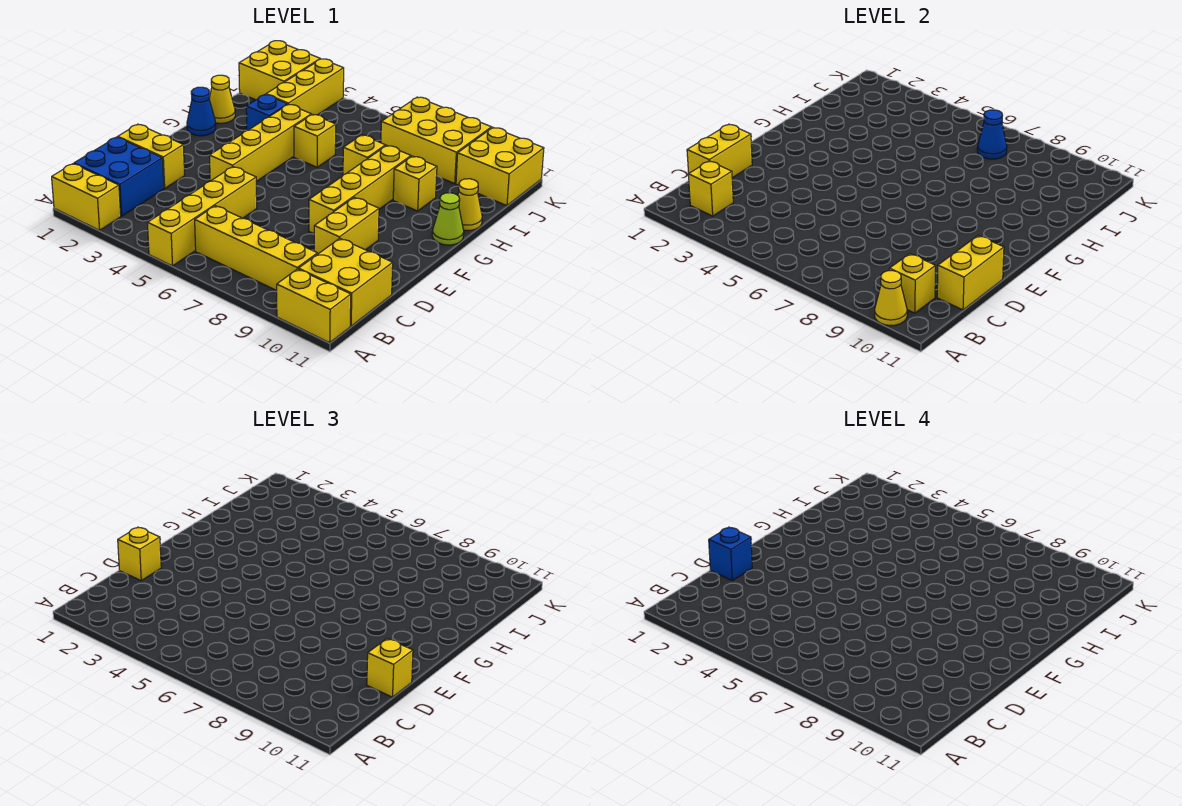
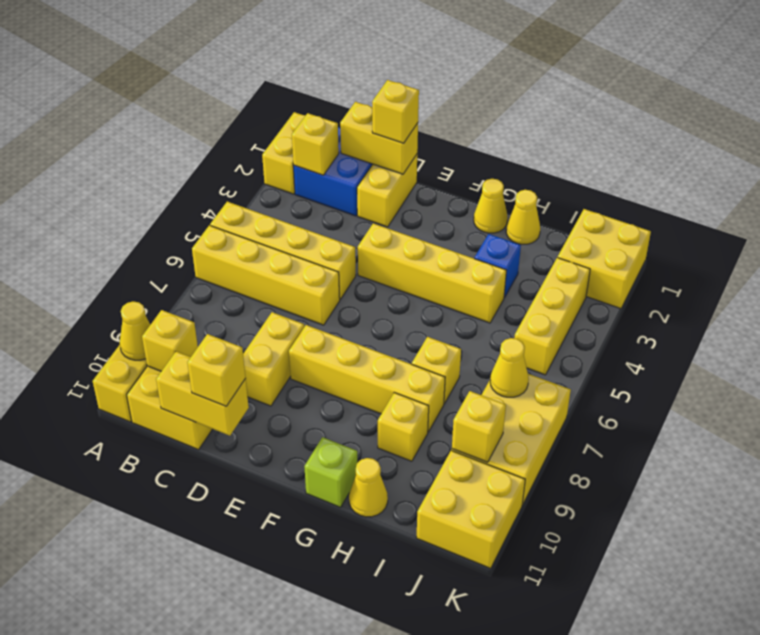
yellow 1x4 brick [195,206,318,291] -> yellow 1x4 brick turned to [192,225,340,325]
blue 1x1 brick [709,527,752,581] -> none
yellow 1x2 brick [314,197,379,254] -> yellow 1x2 brick turned to [243,312,304,406]
blue 1x1 cone [187,87,216,136] -> yellow 1x1 cone [474,179,508,233]
lime 1x1 cone [432,193,464,245] -> lime 1x1 brick [304,437,357,507]
yellow 1x1 brick [294,114,336,167] -> yellow 1x1 brick moved to [452,391,506,462]
yellow 1x3 brick [266,59,344,115] -> yellow 1x3 brick turned to [514,257,590,375]
blue 1x1 cone [977,110,1007,159] -> yellow 1x1 cone [490,338,529,397]

